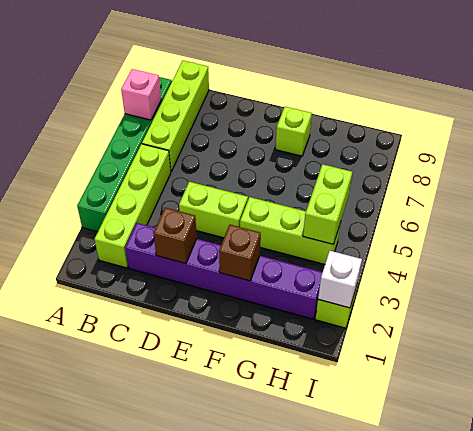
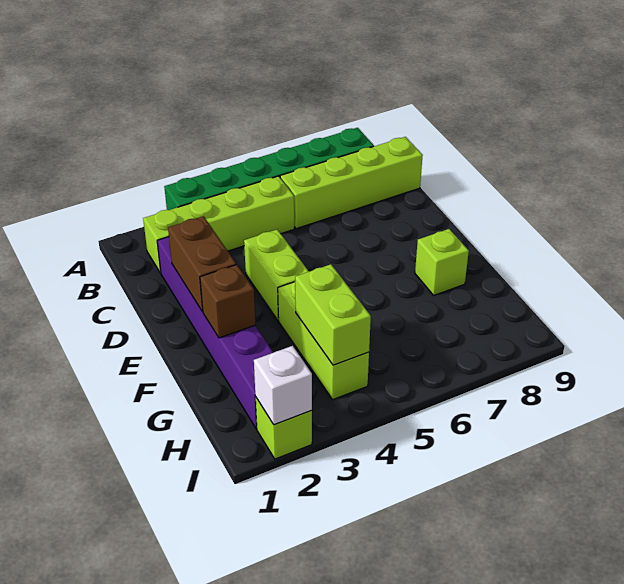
pink 1x1 brick [121,69,161,120] -> none
brown 1x1 brick [154,208,197,264] -> brown 1x2 brick [168,216,236,312]
lime 1x2 brick [303,164,352,244] -> lime 1x2 brick turned to [295,264,371,365]

